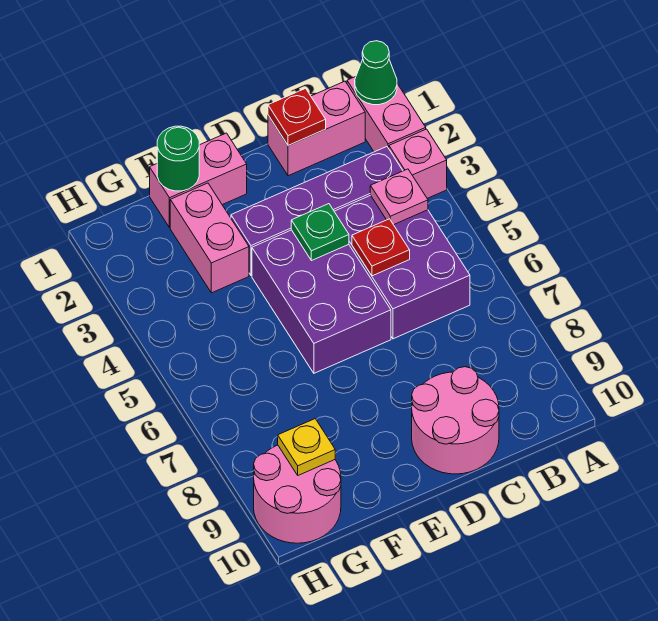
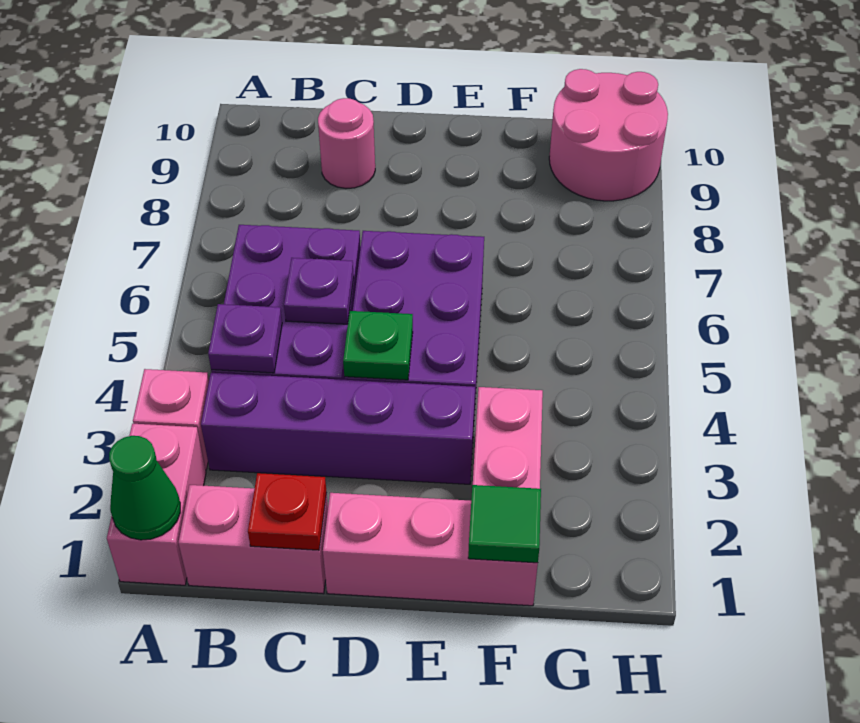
pink 1x1 plate [370,169,428,225] -> purple 1x1 plate [208,304,282,373]
red 1x1 plate [352,219,410,276] -> purple 1x1 plate [284,258,354,324]
pink 2x2 round brick [412,367,499,474] -> pink 1x1 round brick [318,98,375,189]
pink 1x2 brick [150,133,247,228] -> pink 1x3 brick [323,493,538,606]
green 1x1 round brick [157,126,199,191] -> green 1x1 tile [468,485,541,563]
yellow 1x1 plate [278,419,335,475] -> none

